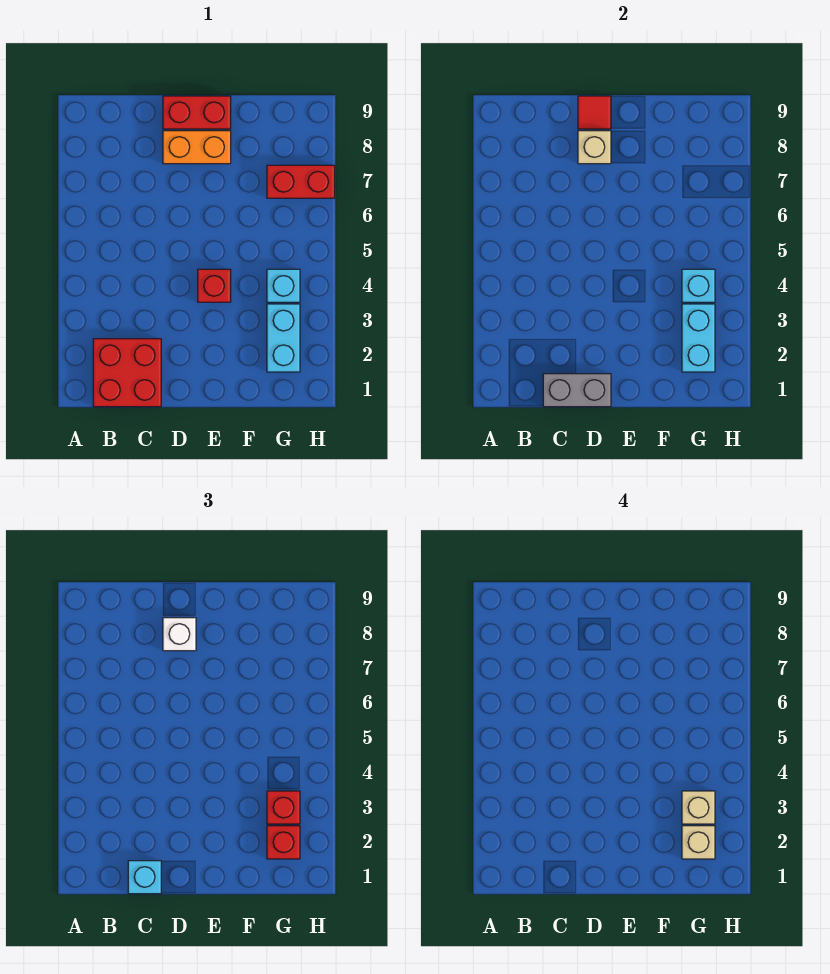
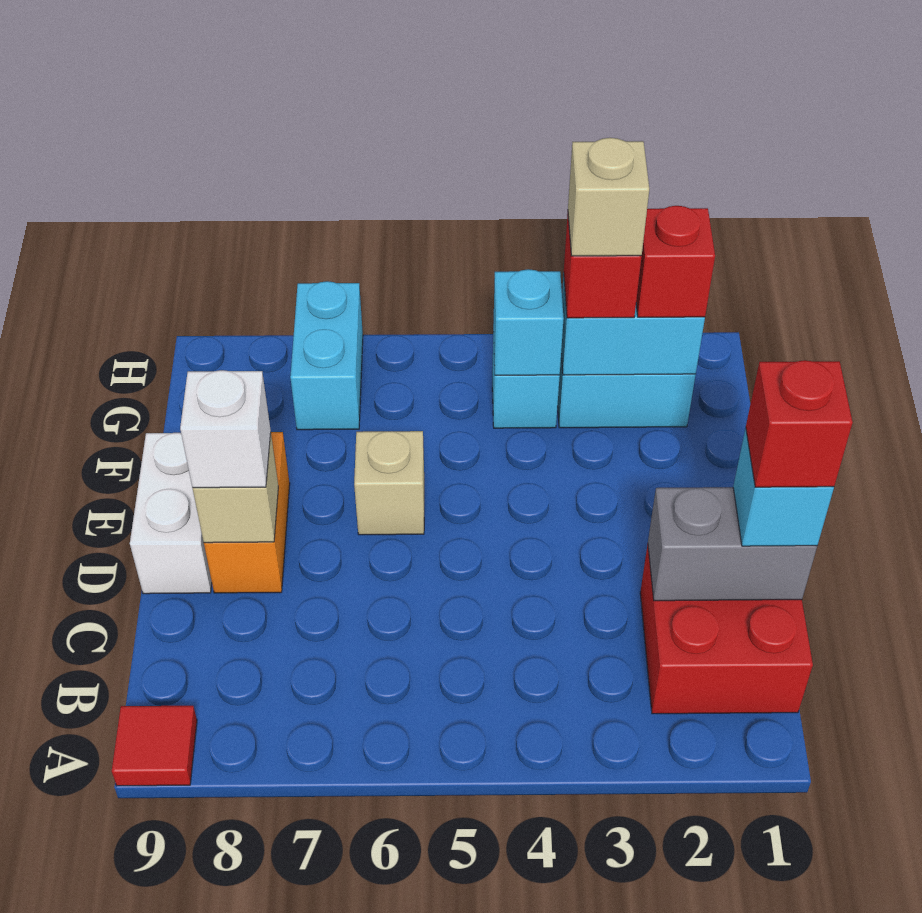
grey 1x2 brick [543,374,611,407] -> grey 1x2 brick turned to [648,487,817,601]
red 1x2 brick [163,96,231,129] -> white 1x2 brick [130,433,212,594]
red 1x1 tile [578,96,611,129] -> red 1x1 tile moved to [112,706,197,786]
red 1x1 brick [198,269,231,302] -> red 1x1 brick moved to [746,360,853,487]
tan 1x1 brick [682,826,715,859] -> tan 1x1 brick moved to [354,431,424,535]
red 1x2 brick [267,165,335,198] -> cyan 1x2 brick [290,281,363,430]

